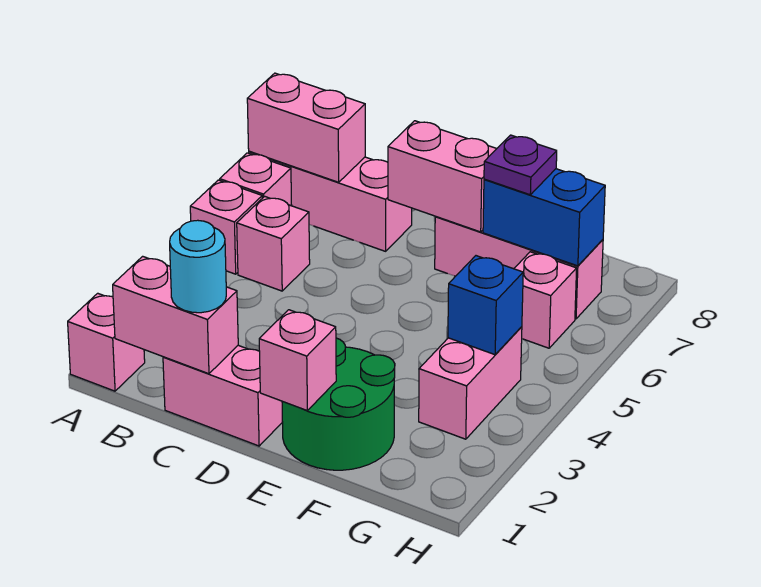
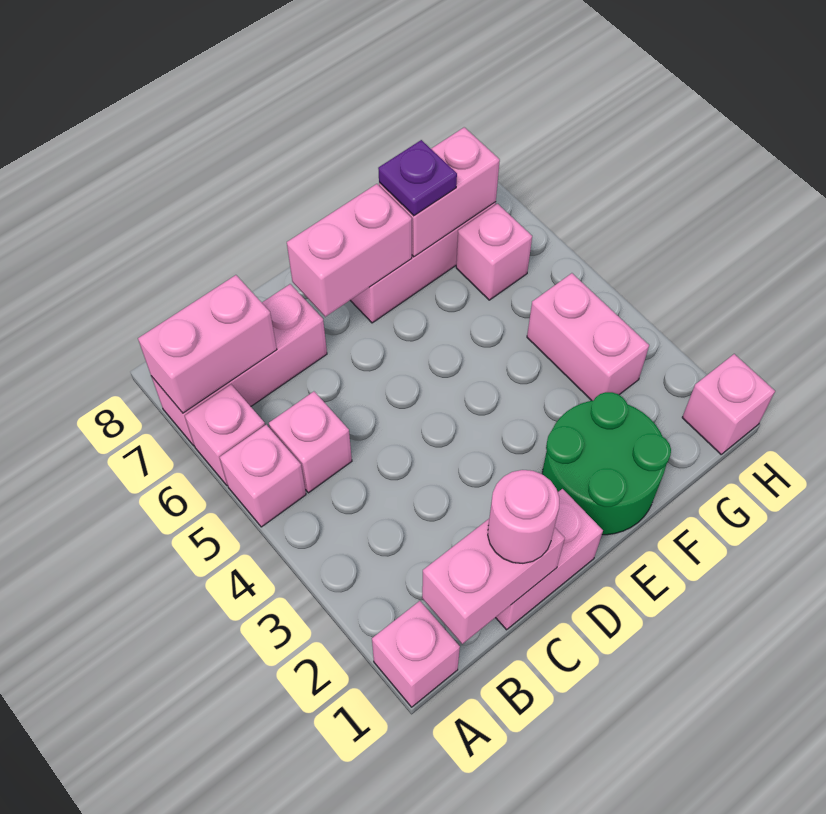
cyan 1x1 round brick [170,220,226,313] -> pink 1x1 round brick [488,470,559,563]
pink 1x1 brick [259,310,336,411] -> pink 1x1 brick moved to [682,354,775,454]
blue 1x2 brick [483,169,605,266] -> pink 1x2 brick [379,127,500,257]
blue 1x1 brick [448,256,523,355] -> none

